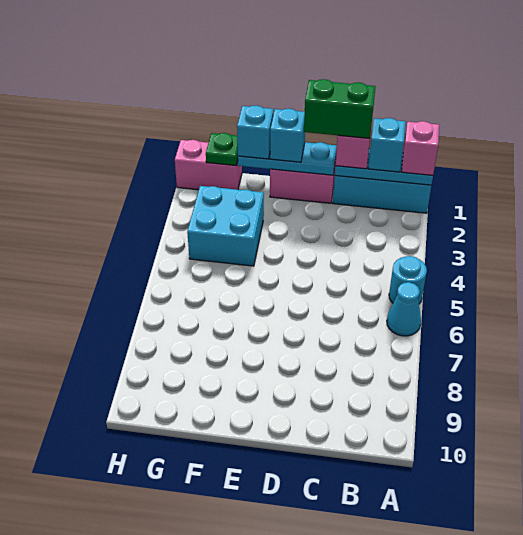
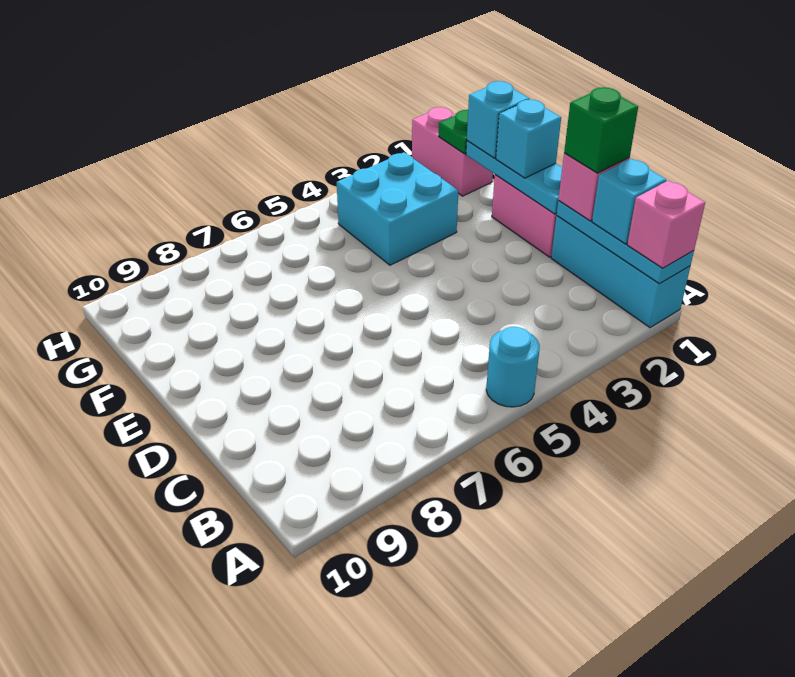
cyan 1x1 cone [387,282,421,336] -> none
green 1x2 brick [304,79,375,138] -> green 1x1 brick [564,87,638,173]

